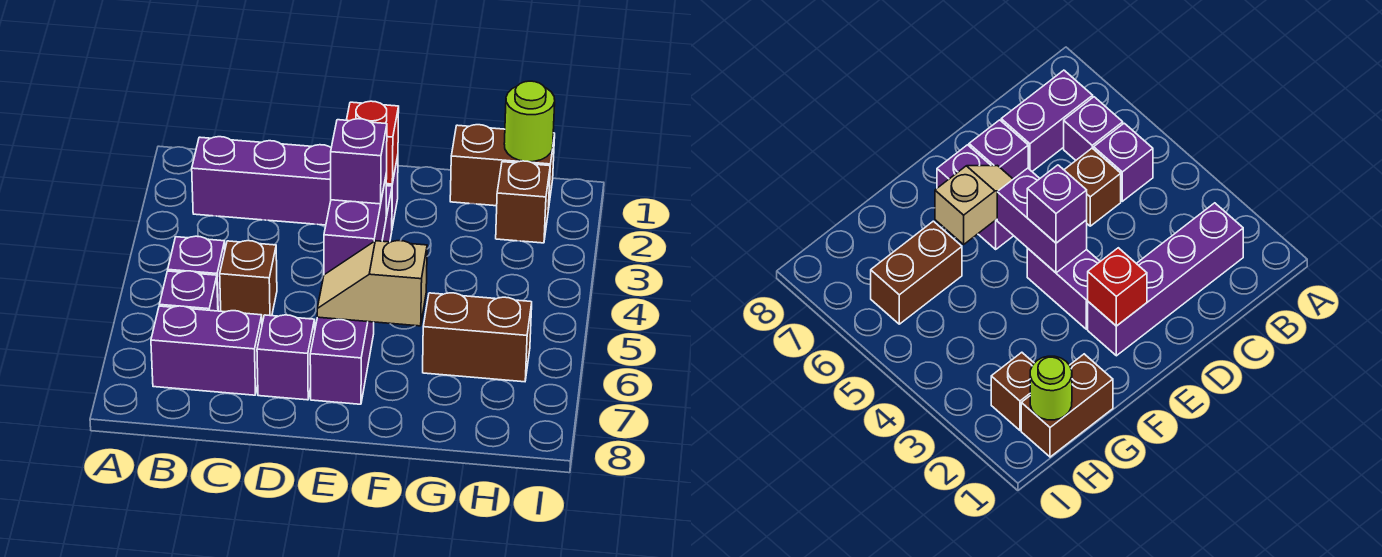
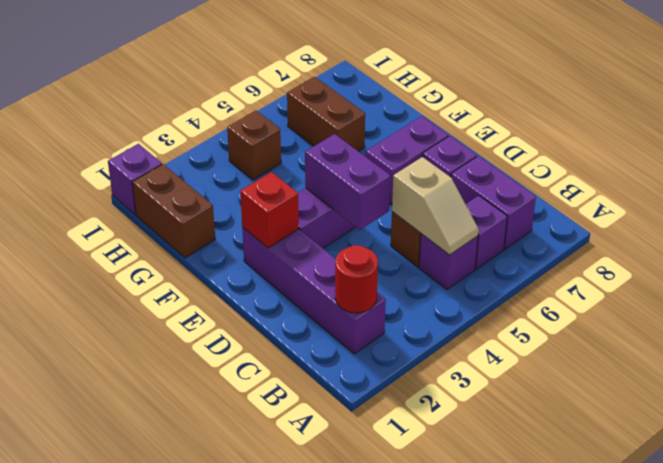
none -> red 1x1 round brick [335,245,378,313]
purple 1x2 brick [324,173,387,275] -> purple 1x2 brick turned to [305,134,390,230]
purple 1x1 brick [331,119,387,204] -> purple 1x1 brick moved to [108,144,162,215]
tan 1x2 slope [317,241,427,326] -> tan 1x2 slope moved to [392,157,479,255]
lime 1x1 round brick [504,81,555,162] -> none
brown 1x1 brick [496,161,550,243] -> brown 1x1 brick moved to [227,111,281,180]

